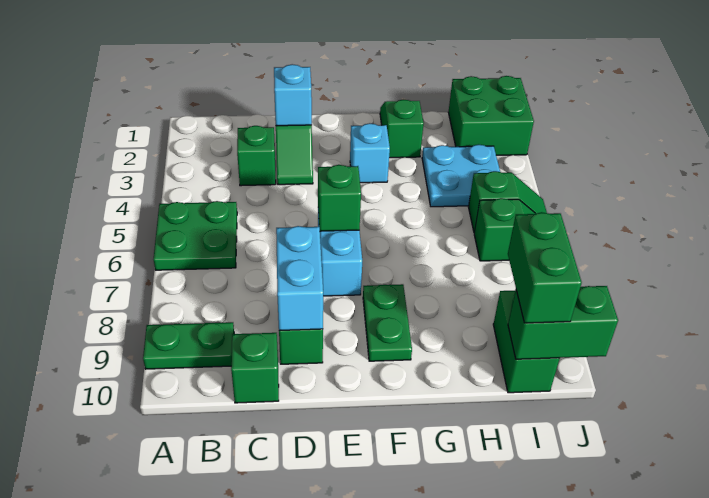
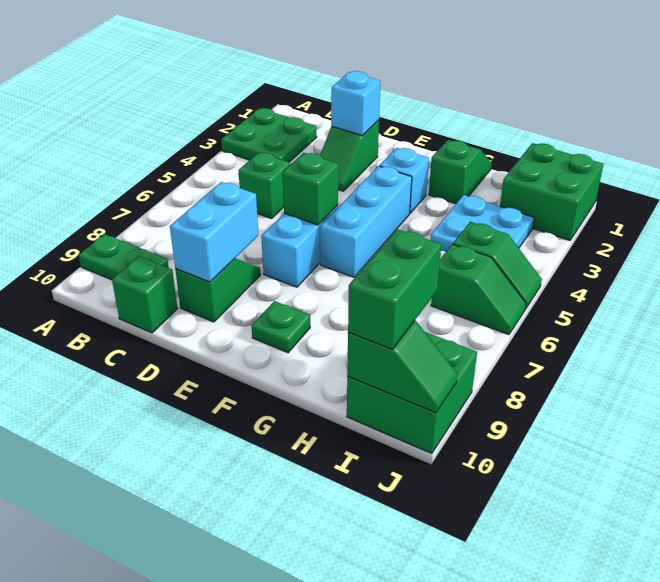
green 2x2 plate [154,201,237,270] -> green 2x2 plate moved to [221,108,317,162]
green 1x1 brick [237,126,276,186] -> green 1x1 brick moved to [238,152,290,219]
none -> cyan 1x3 brick [320,166,412,277]
green 1x2 plate [363,284,412,361] -> green 1x1 plate [252,301,310,353]
green 1x2 brick [493,291,560,393] -> green 2x2 brick [347,332,477,453]
green 1x2 brick [508,286,618,359] -> green 1x2 slope [347,320,458,413]

